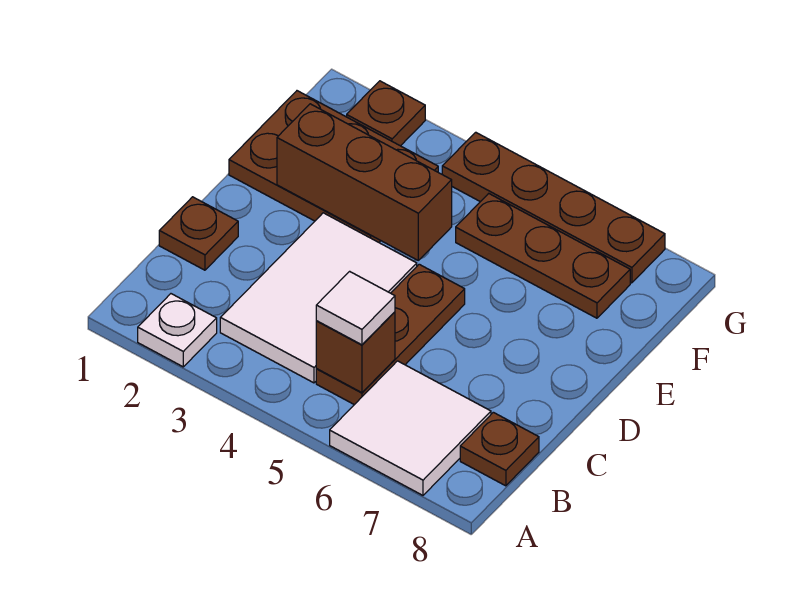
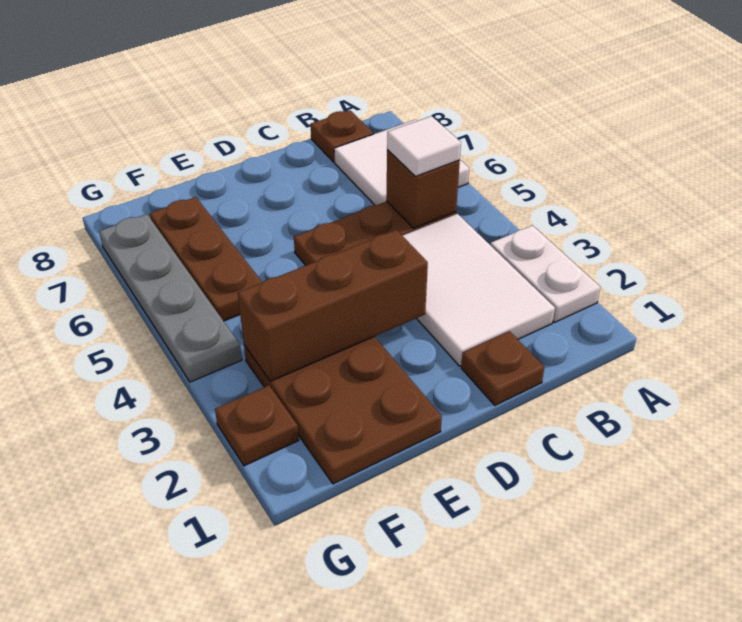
white 1x1 plate [138,294,217,367] -> white 1x2 plate [491,225,600,322]
white 2x3 tile [220,213,417,383] -> white 2x3 tile turned to [402,214,555,366]
brown 1x3 brick [277,104,452,260] -> brown 1x3 brick turned to [238,230,428,381]
brown 1x4 plate [442,132,665,283] -> grey 1x4 plate [99,214,242,382]

